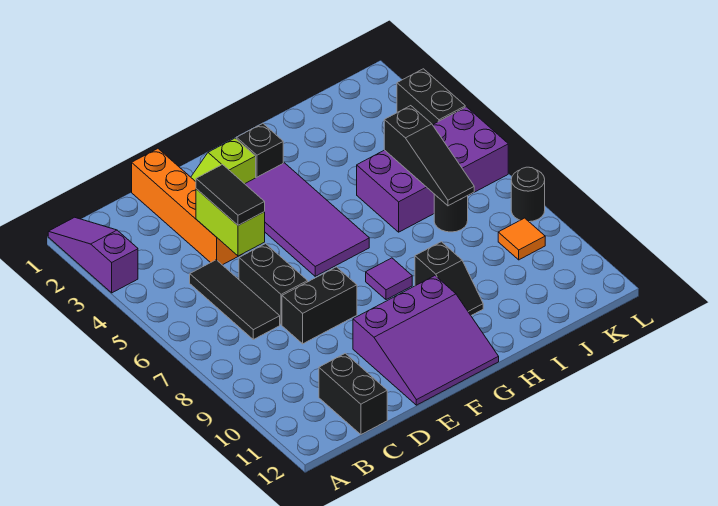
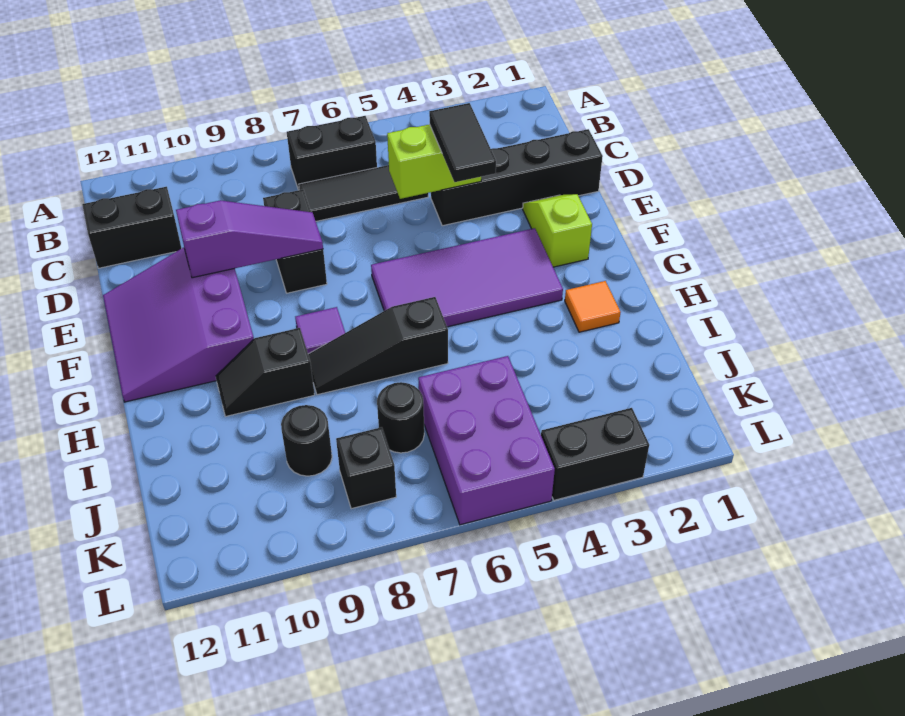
purple 1x3 slope [48,217,138,293] -> purple 1x3 slope moved to [176,200,323,278]
orange 1x4 brick [132,149,240,265] -> black 1x4 brick [431,129,603,226]
black 1x2 tile [196,165,265,225] -> black 1x2 tile turned to [429,103,496,182]
black 1x2 brick [239,244,308,325] -> black 1x2 brick moved to [287,116,377,190]
black 1x1 brick [236,123,283,178] -> black 1x1 brick moved to [336,427,396,509]
purple 2x4 brick [357,107,508,232] -> purple 2x3 brick [418,356,555,525]
black 1x3 slope [384,106,474,206] -> black 1x3 slope moved to [308,297,448,395]
orange 1x1 tile [498,218,545,260] -> orange 1x1 tile moved to [565,281,621,332]
black 1x1 round brick [511,167,545,222] -> black 1x1 round brick moved to [281,405,332,476]

